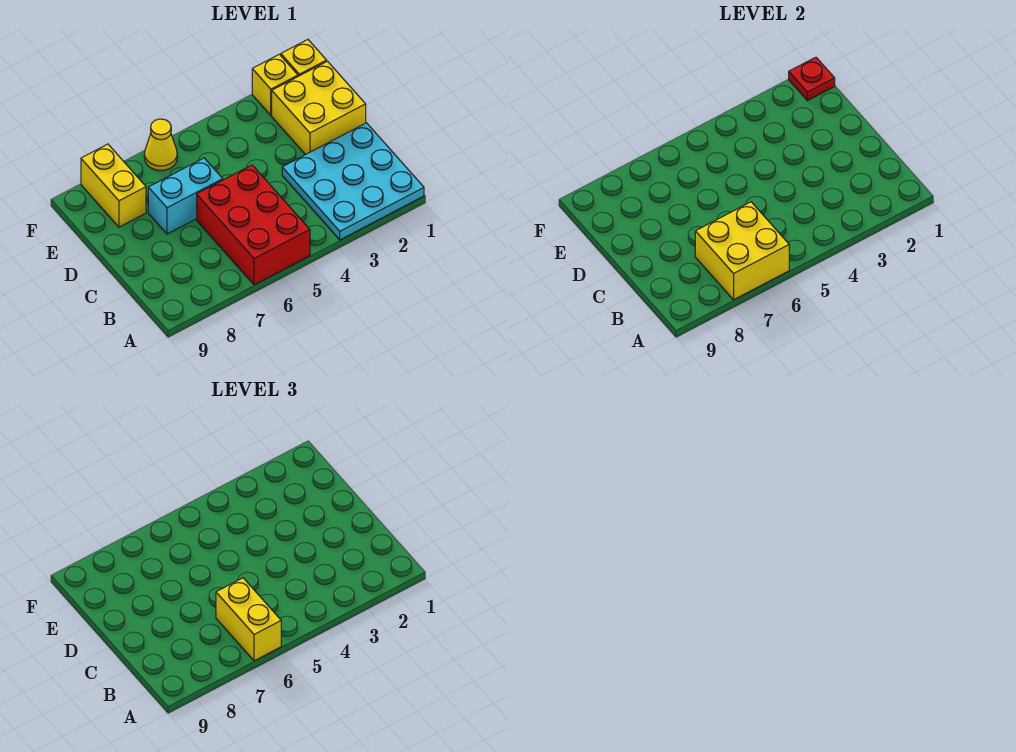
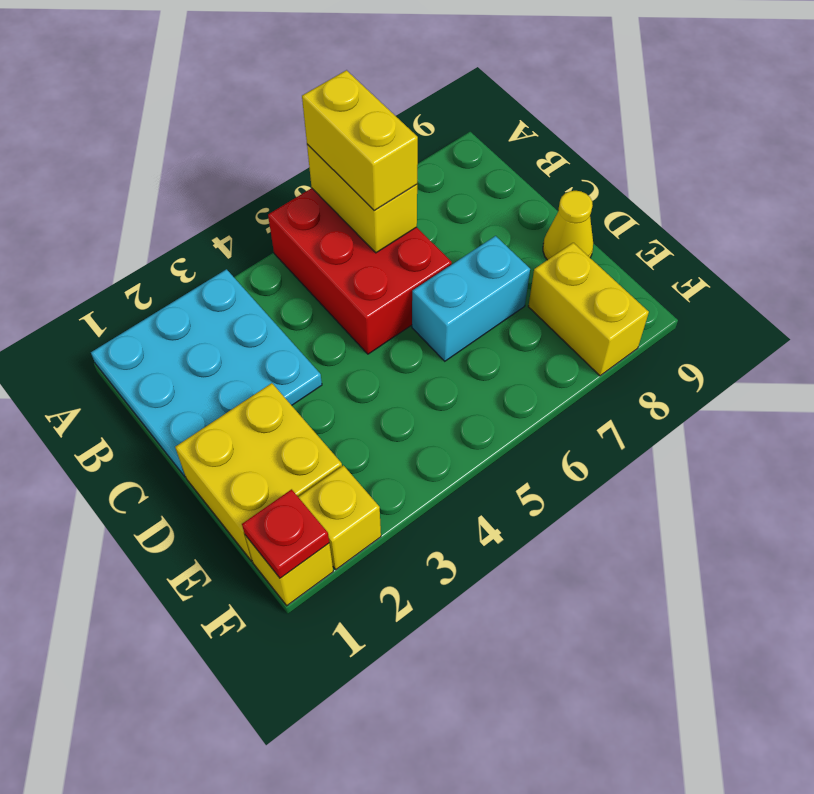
yellow 2x2 brick [695,202,789,300] -> yellow 1x2 brick [307,144,417,253]
yellow 1x1 cone [144,119,177,171] -> yellow 1x1 cone moved to [543,191,593,260]

